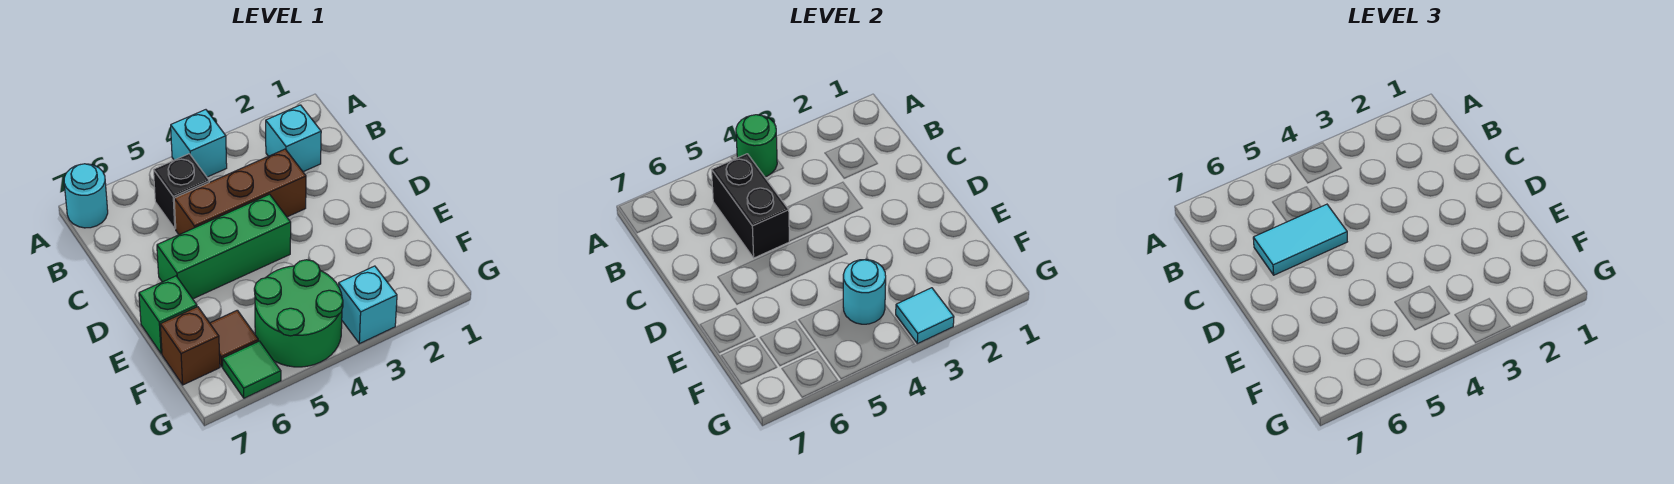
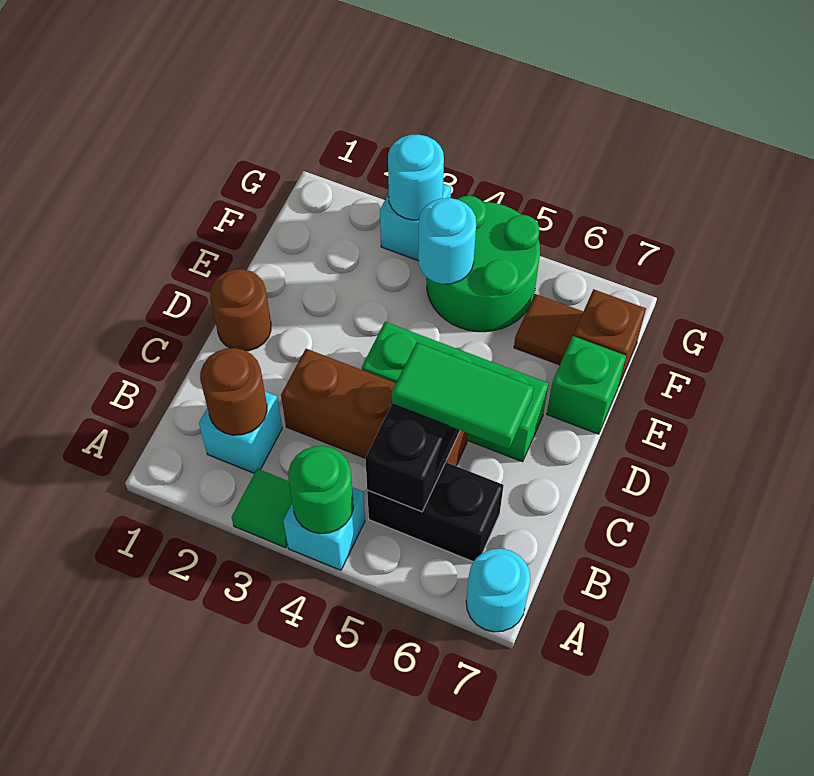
none -> brown 1x1 round brick [200,348,267,435]
black 1x1 brick [154,154,209,229] -> black 1x2 brick [367,462,504,562]
cyan 1x2 tile [1253,204,1347,275] -> green 1x2 tile [392,343,534,449]
none -> brown 1x1 round brick [210,269,271,351]
cyan 1x1 tile [896,288,954,344] -> cyan 1x1 round brick [388,134,444,220]
green 1x1 tile [223,341,281,398] -> green 1x1 tile moved to [232,469,292,548]

